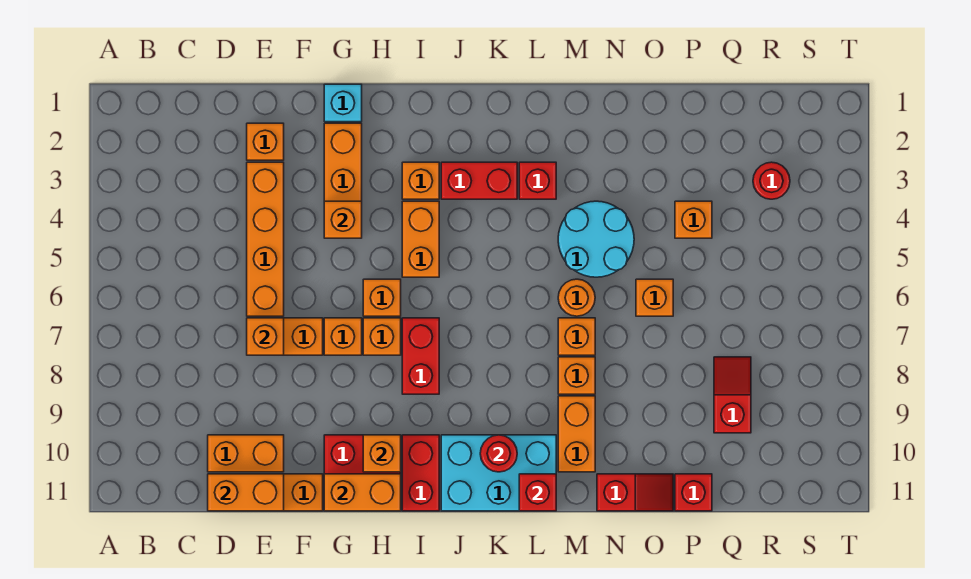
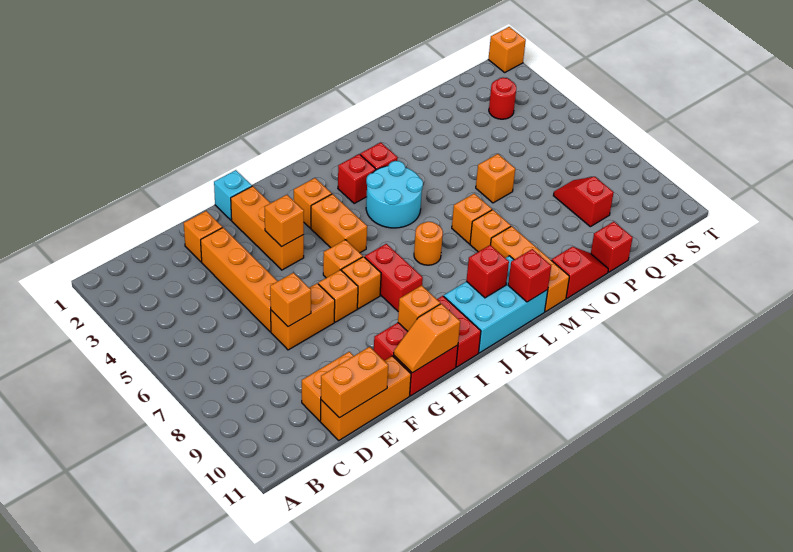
orange 1x2 brick [324,474,401,511] -> orange 1x2 slope [394,304,460,373]
red 1x2 brick [441,162,517,199] -> red 1x1 brick [338,154,376,203]
red 1x1 round brick [480,435,517,472] -> red 1x1 brick [466,245,509,298]
cyan 2x2 round brick [558,201,634,277] -> cyan 2x2 round brick moved to [366,161,423,228]
orange 1x1 round brick [558,279,595,316] -> orange 1x1 round brick moved to [414,222,443,265]
orange 1x2 brick [558,396,595,472] -> orange 1x3 brick [491,226,569,312]
orange 1x1 brick [675,201,712,238] -> orange 1x1 brick moved to [488,27,526,72]

